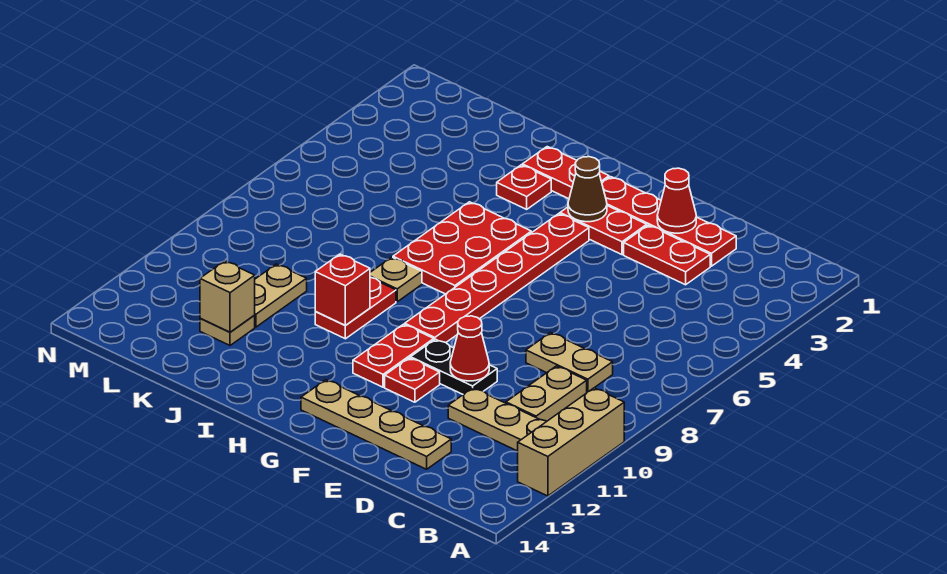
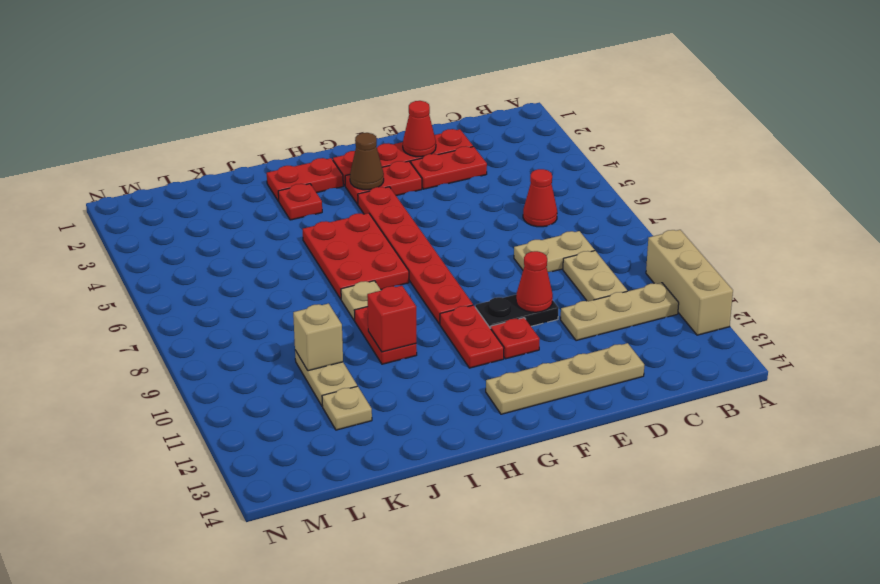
none -> red 1x1 cone [523,169,557,227]
tan 1x1 brick [200,261,255,332] -> tan 1x1 brick moved to [293,304,343,371]

